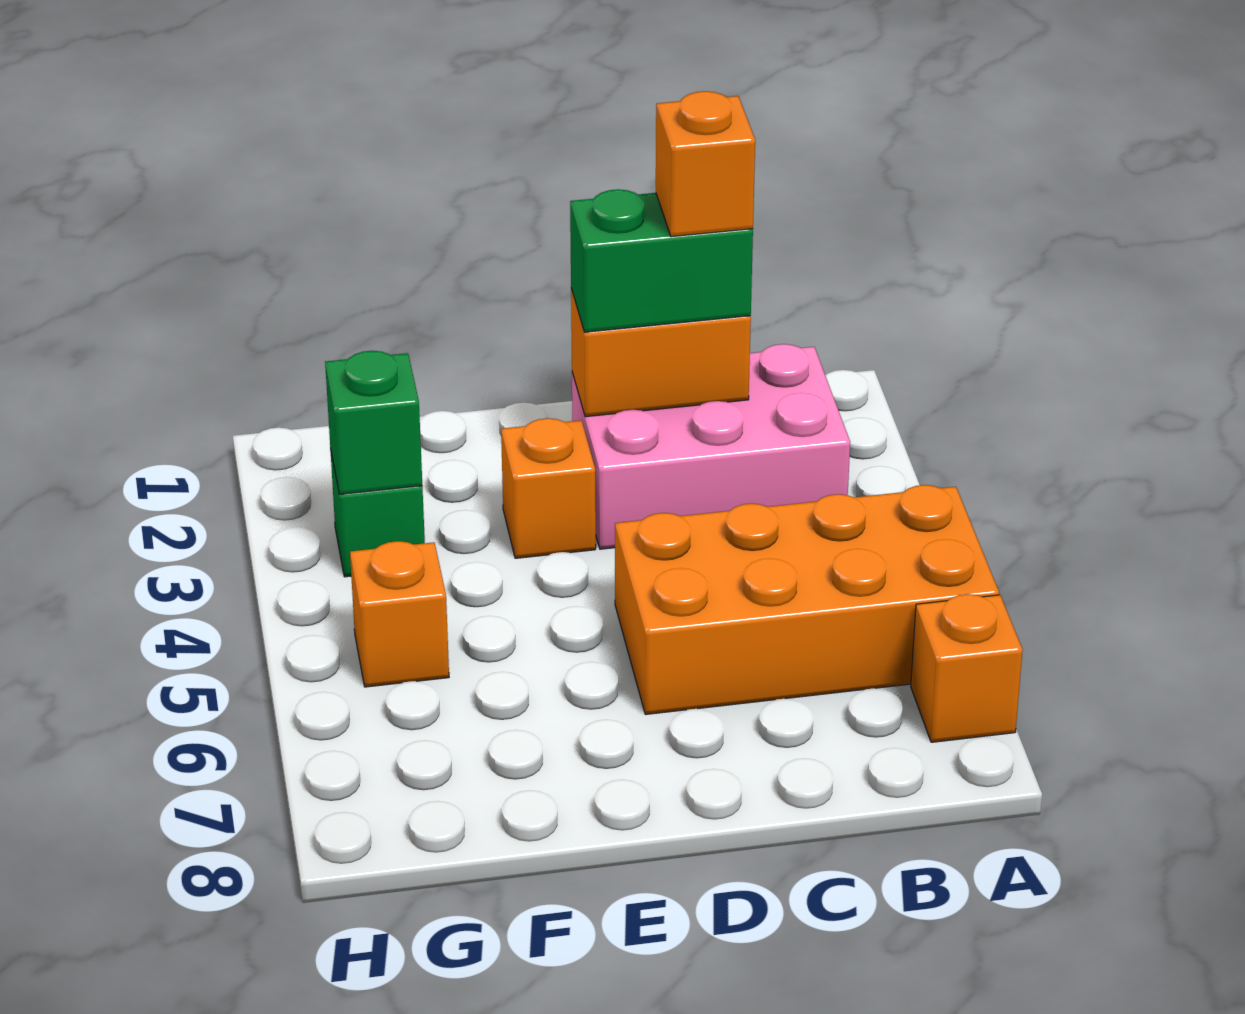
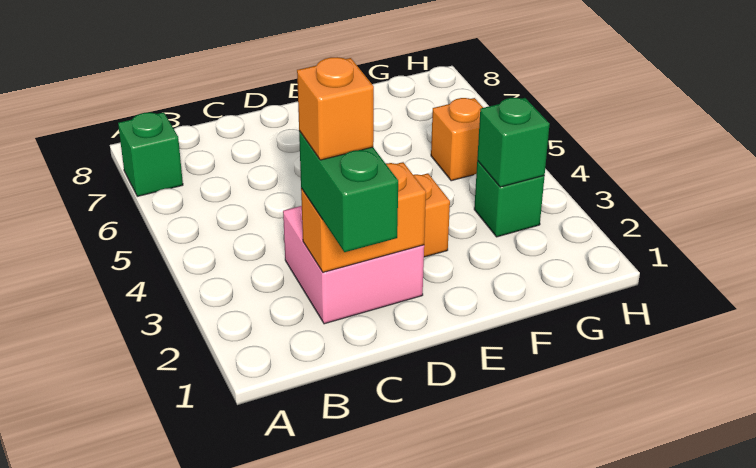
orange 2x4 brick [615,485,999,714] -> none
orange 1x1 brick [911,594,1023,742] -> green 1x1 brick [118,112,183,196]
pink 2x3 brick [572,344,850,549] -> pink 2x2 brick [283,206,424,324]
green 1x2 brick [570,189,753,332] -> green 1x2 brick turned to [299,131,398,252]

